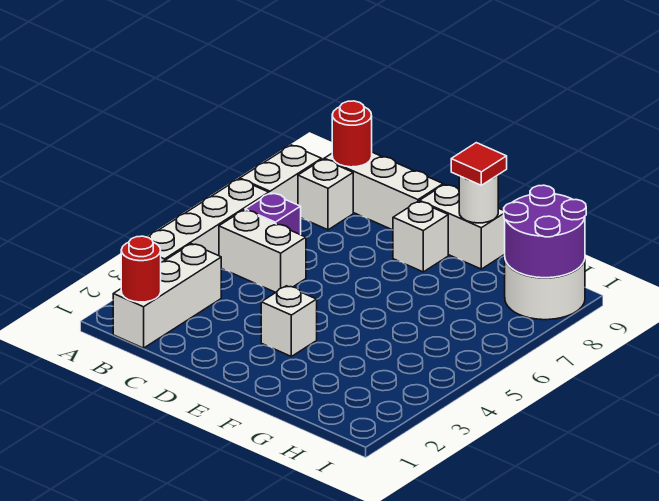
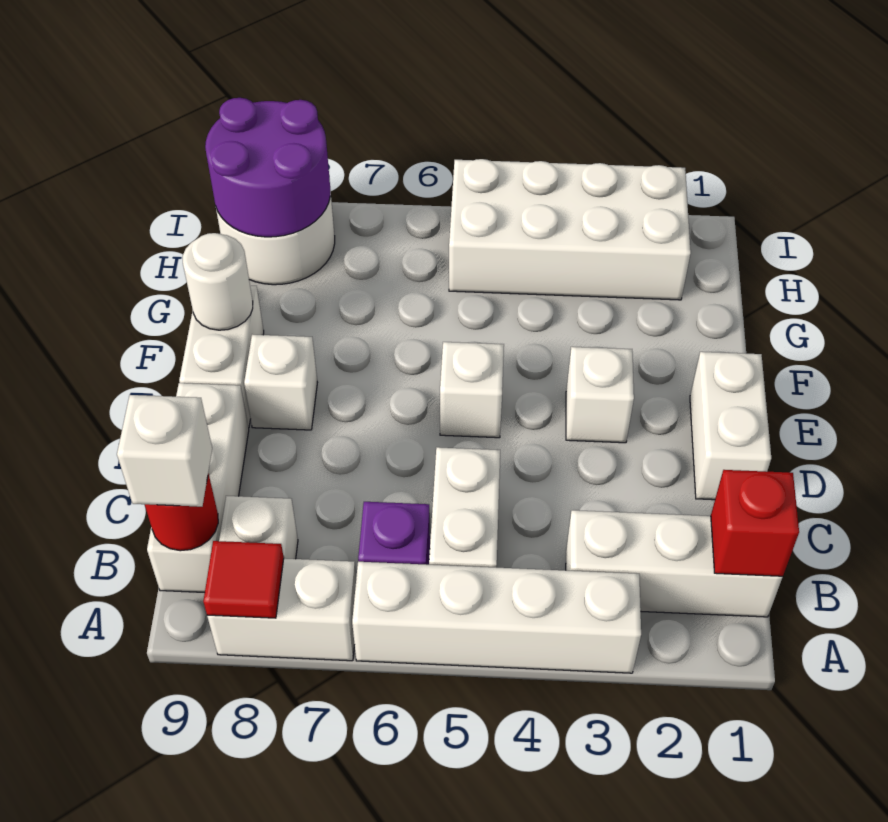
red 1x1 round brick [121,236,161,302] -> red 1x1 brick [711,470,799,577]
none -> white 1x1 brick [117,395,212,507]
none -> white 1x2 brick [690,352,771,500]
none -> white 1x1 brick [440,342,504,438]
red 1x1 tile [451,143,507,185] -> red 1x1 tile moved to [203,541,284,618]
none -> white 2x4 brick [449,159,691,300]

